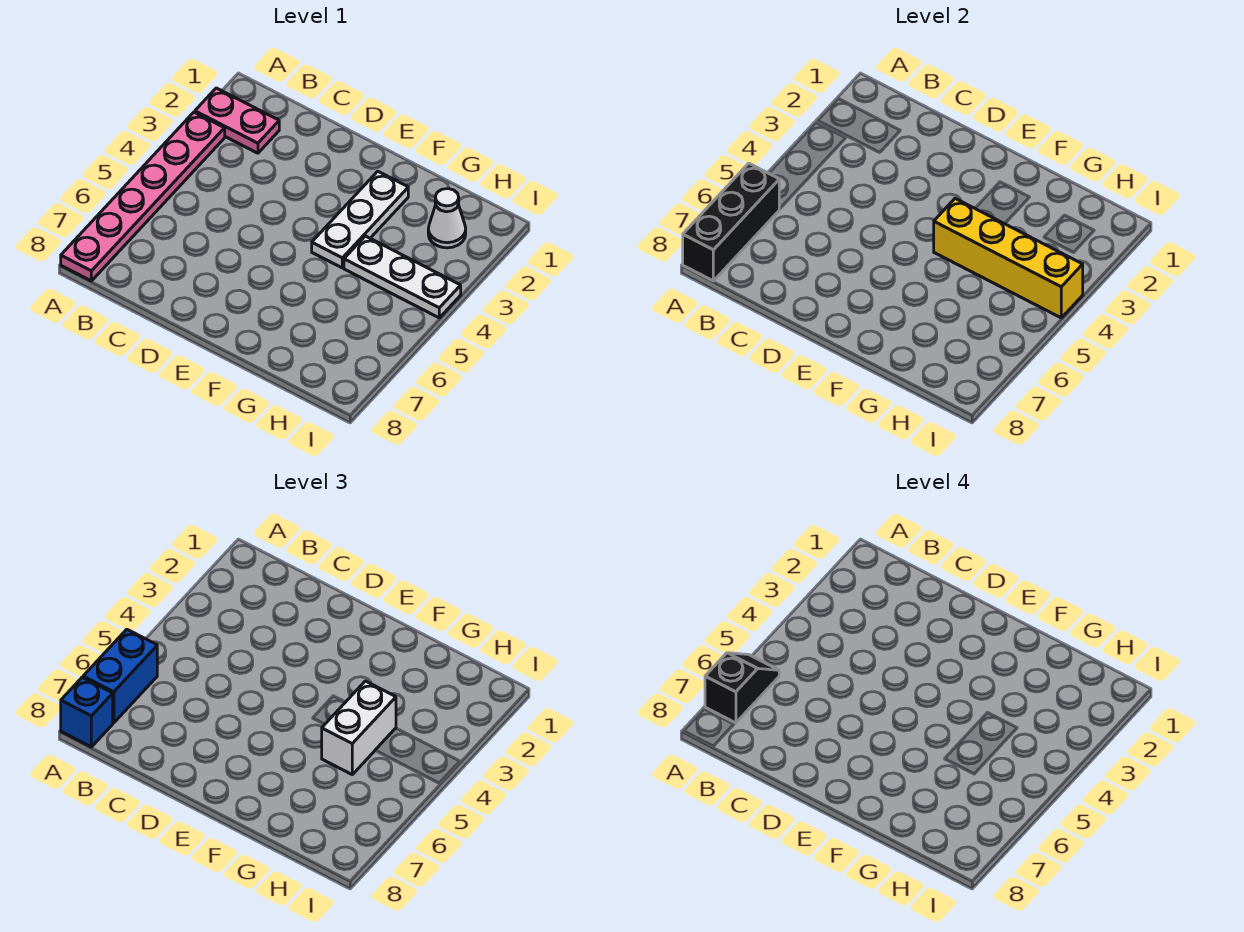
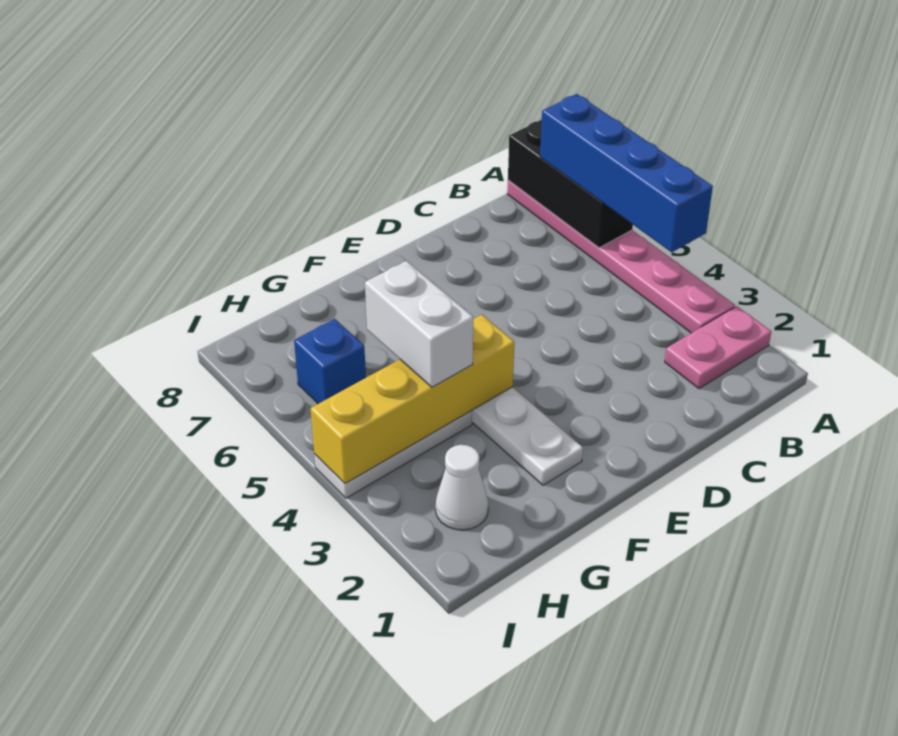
blue 1x2 brick [83,629,157,723] -> blue 1x4 brick [540,94,713,252]
black 1x2 slope [705,653,779,723] -> none
blue 1x1 brick [61,677,113,747] -> blue 1x1 brick moved to [294,319,366,404]

